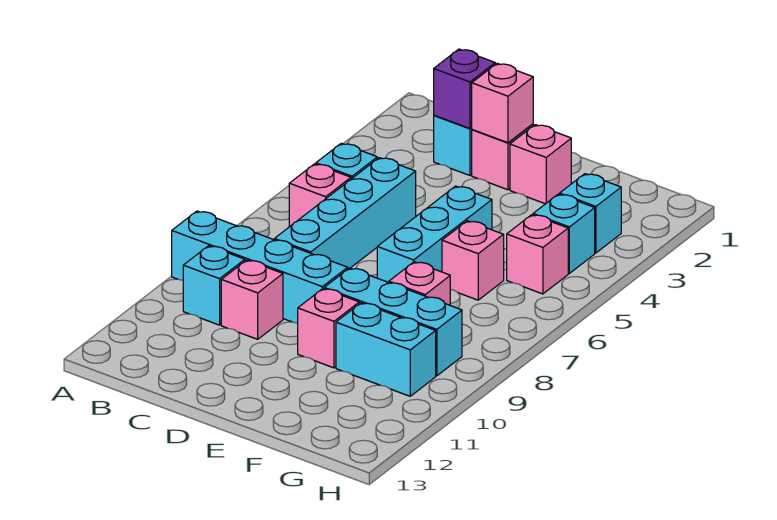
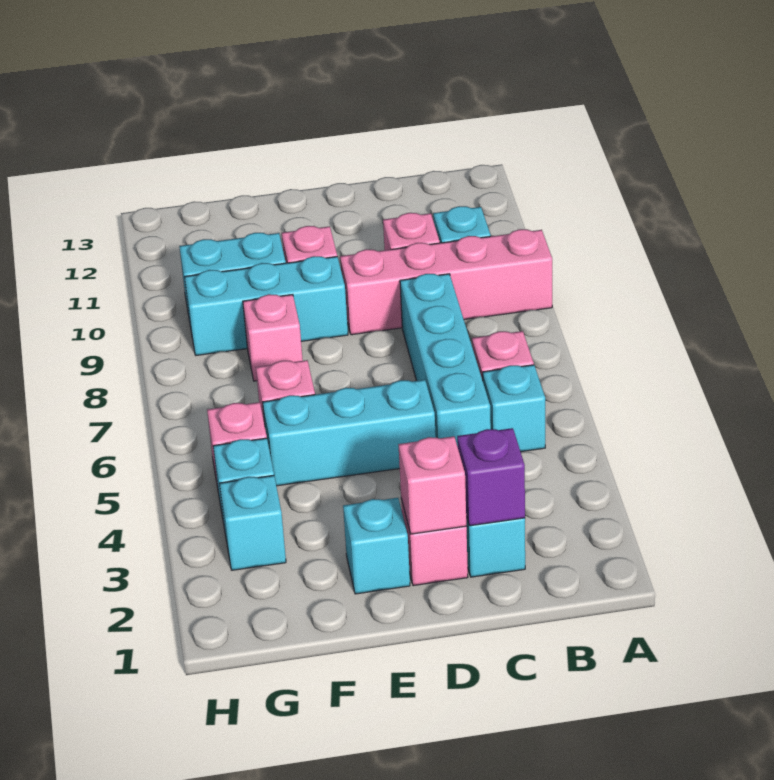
cyan 1x4 brick [172,211,348,323] -> pink 1x4 brick [340,229,552,335]
pink 1x1 brick [510,125,571,204] -> cyan 1x1 brick [343,498,410,594]
cyan 1x3 brick [377,186,492,282] -> cyan 1x3 brick turned to [263,380,436,486]

